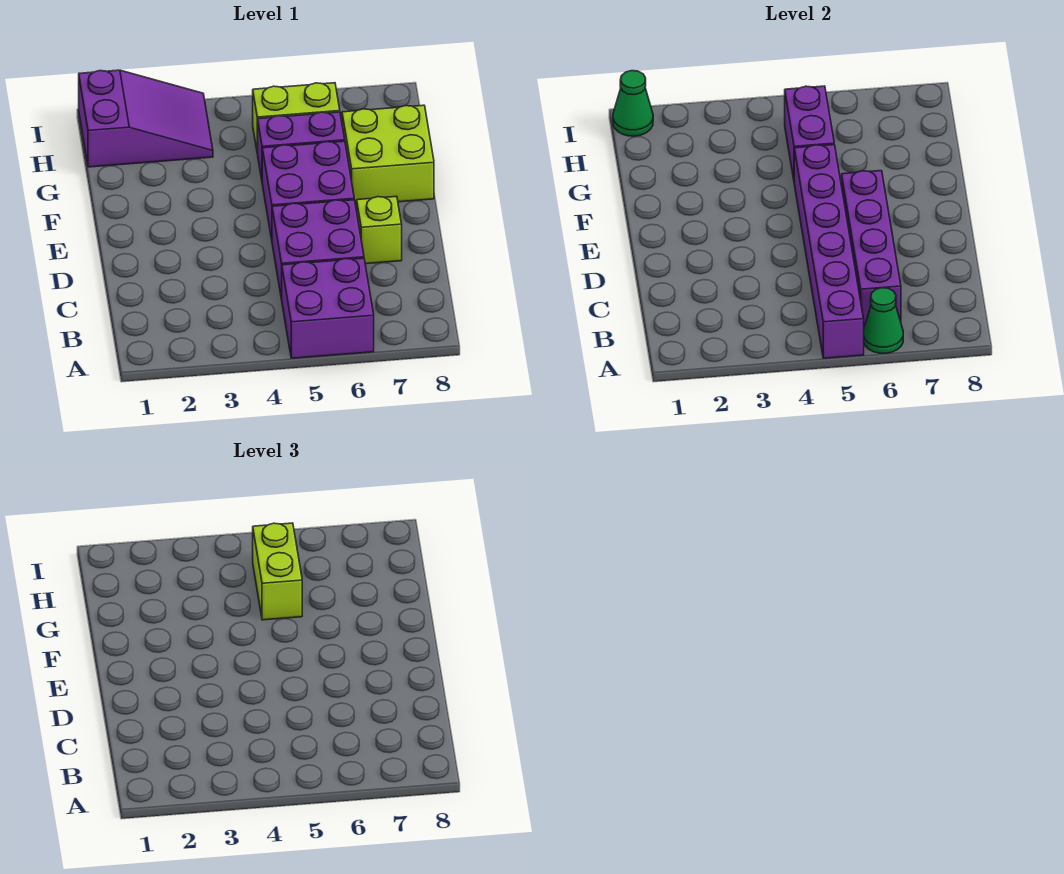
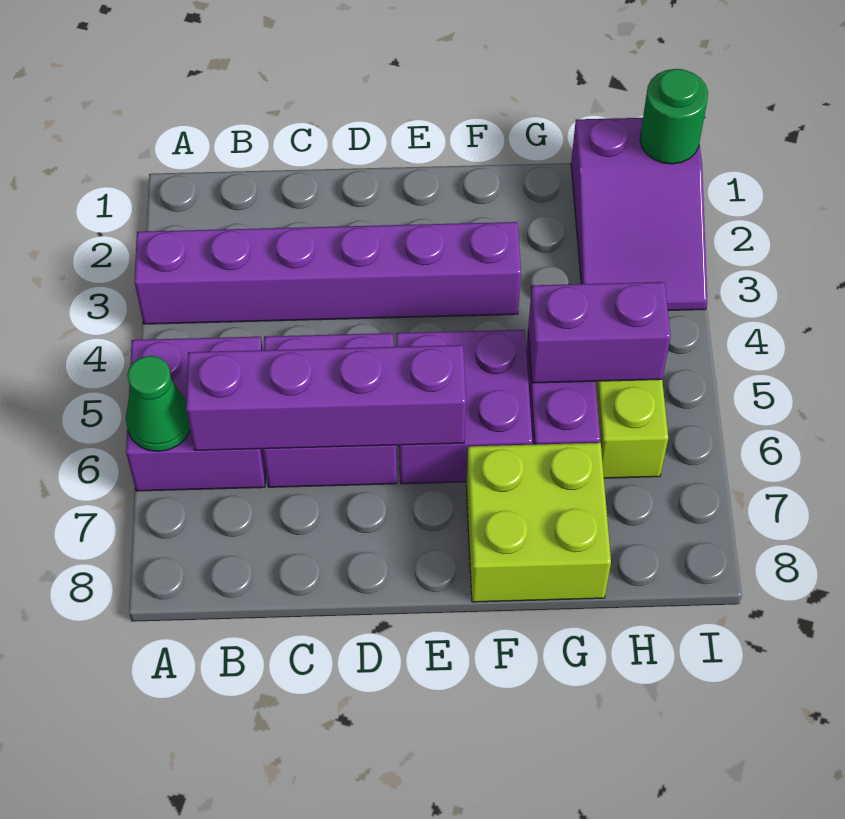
purple 1x6 brick [794,145,864,358] -> purple 1x6 brick moved to [135,222,521,324]
lime 1x1 brick [357,196,402,264] -> none
lime 1x2 brick [253,523,302,620] -> none
green 1x1 cone [613,71,653,136] -> green 1x1 round brick [640,69,708,164]

